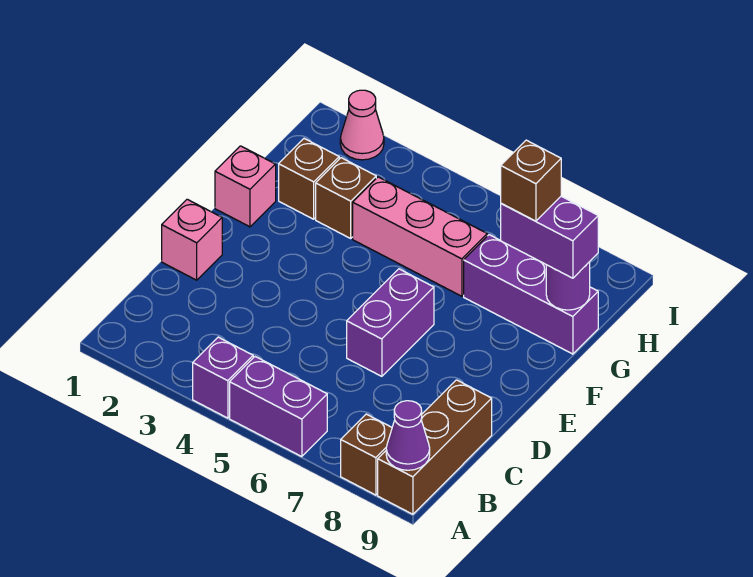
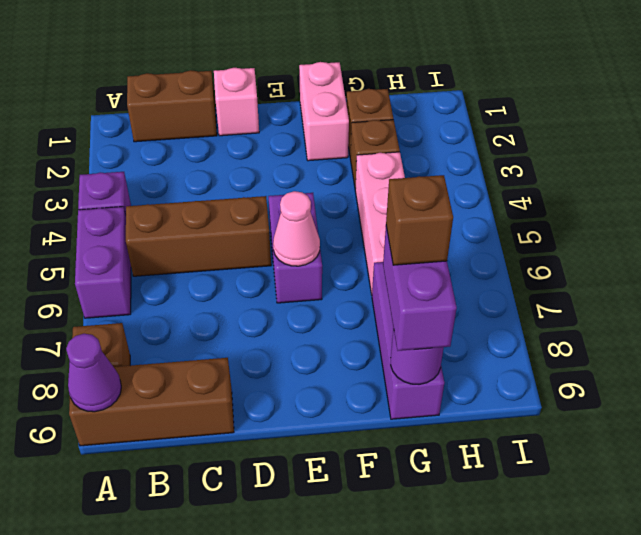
none -> brown 1x2 brick [127,70,217,142]
none -> brown 1x3 brick [126,196,271,276]
purple 1x2 brick [347,269,434,376] -> purple 1x2 brick turned to [268,193,322,303]
pink 1x1 brick [215,146,276,227] -> pink 1x2 brick [299,62,349,161]
pink 1x1 cone [340,90,384,160] -> pink 1x1 cone moved to [273,191,320,266]

